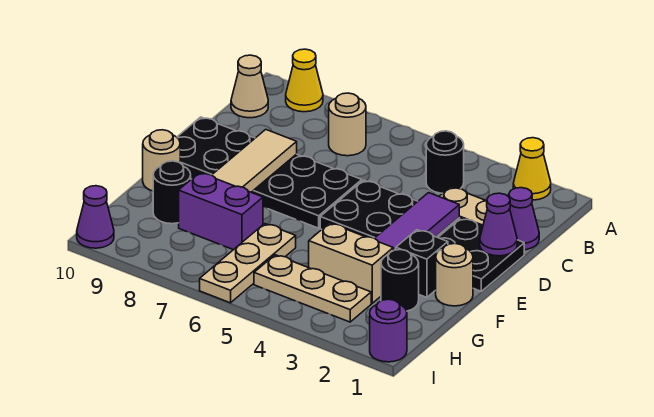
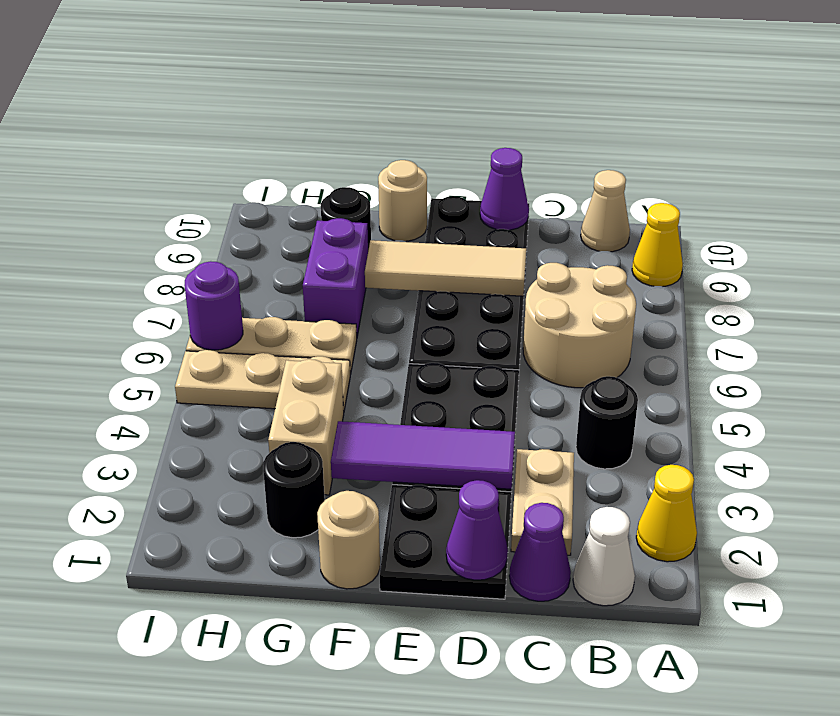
none -> white 1x1 cone [573,507,635,606]
tan 1x1 round brick [329,93,366,156] -> tan 2x2 round brick [523,263,636,388]
black 1x1 brick [396,230,448,297] -> none
tan 1x3 plate [254,255,371,322] -> tan 1x3 plate turned to [175,350,350,411]
purple 1x1 round brick [370,299,407,362] -> purple 1x1 round brick moved to [184,261,243,350]
purple 1x1 cone [77,186,114,248] -> purple 1x1 cone moved to [480,148,529,230]

